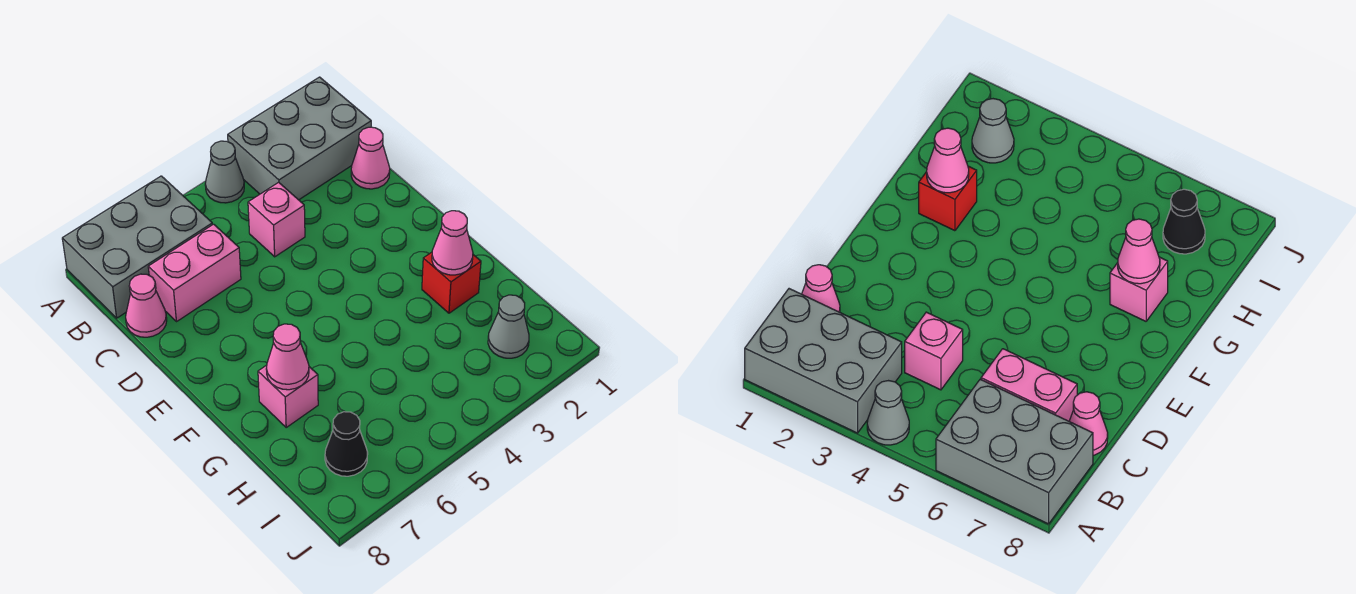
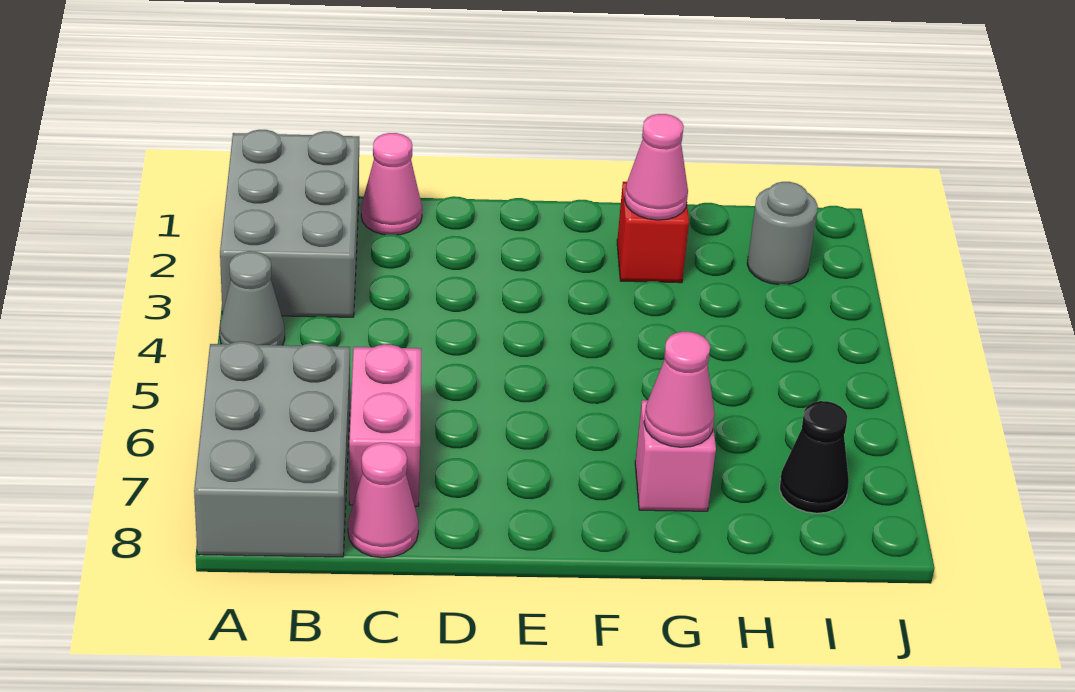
pink 1x1 brick [248,182,305,257] -> none
grey 1x1 cone [488,295,529,358] -> grey 1x1 round brick [747,182,818,285]

